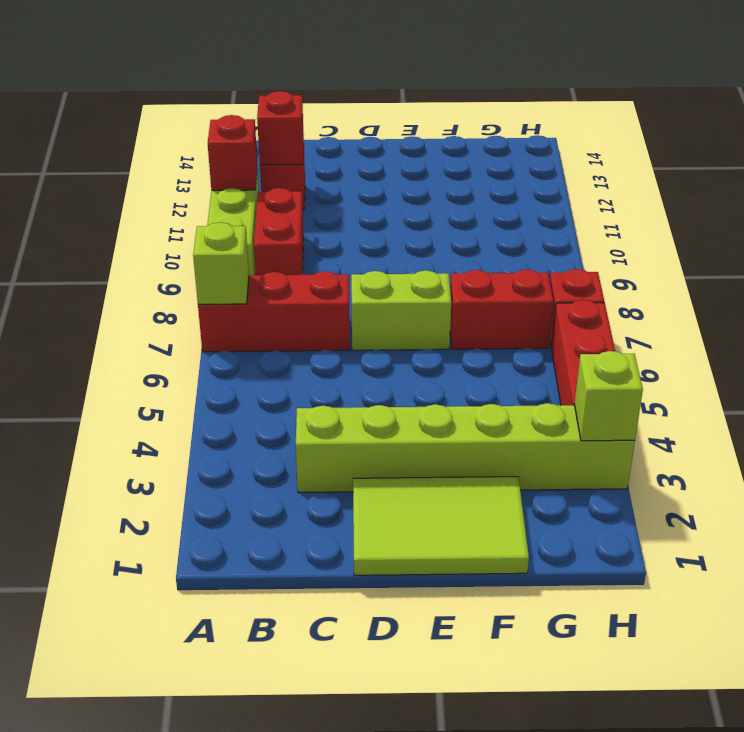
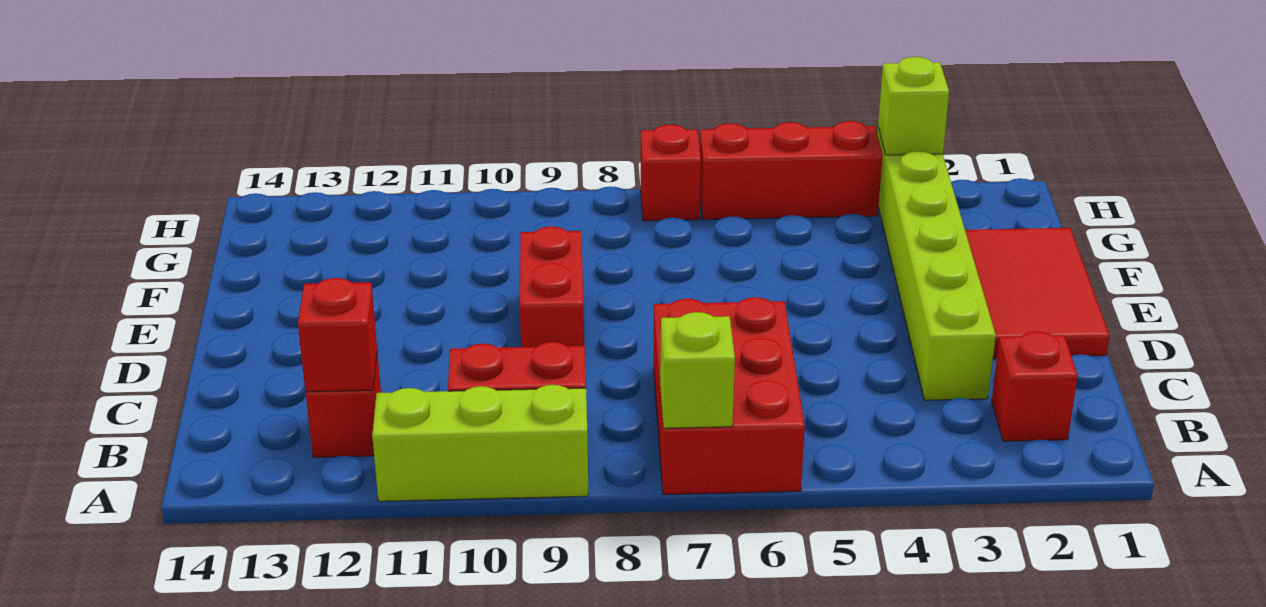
red 1x3 brick [198,271,350,352] -> red 2x3 brick [654,297,805,495]
red 1x1 brick [208,115,257,190] -> red 1x1 brick moved to [992,331,1078,441]
lime 2x3 tile [353,477,529,575] -> red 2x3 tile [965,228,1110,358]
lime 1x2 brick [351,270,451,350] -> none
red 1x2 brick [450,270,553,349] -> red 1x2 brick moved to [520,226,584,347]

